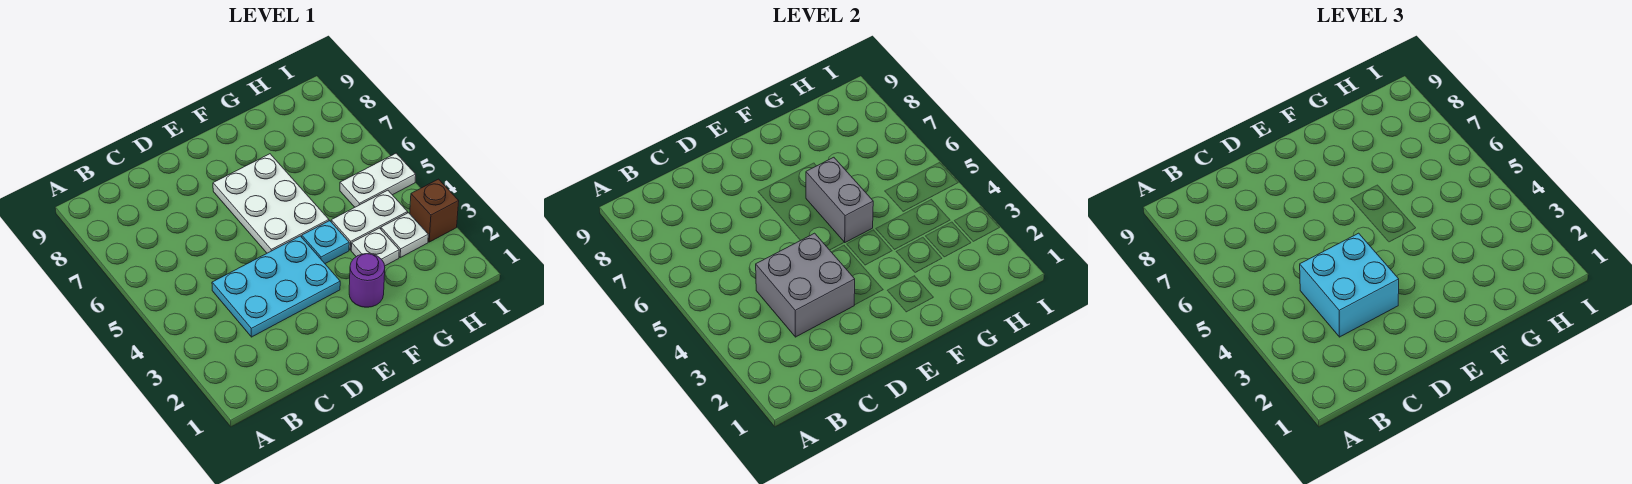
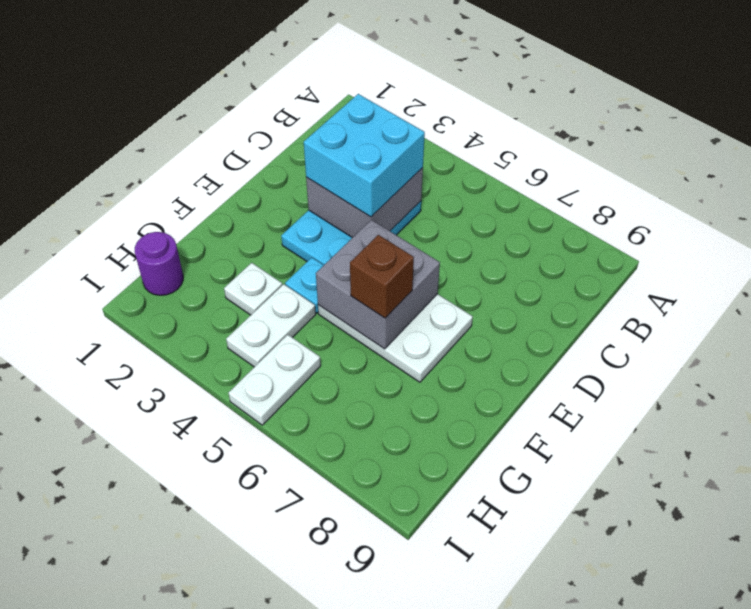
purple 1x1 round brick [349,254,385,307] -> purple 1x1 round brick moved to [135,232,183,295]
grey 1x2 brick [806,157,873,242] -> grey 2x2 brick [316,220,440,349]
white 1x1 plate [381,213,428,257] -> none
brown 1x1 brick [410,179,459,242] -> brown 1x1 brick moved to [350,235,414,318]

